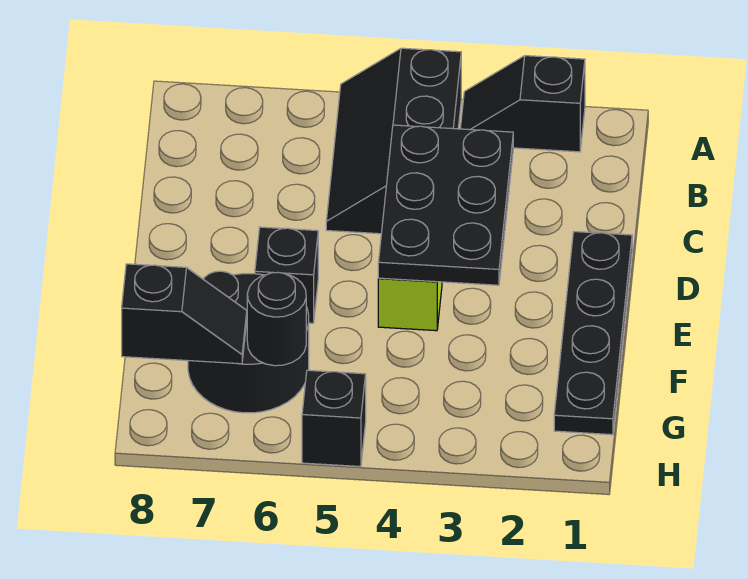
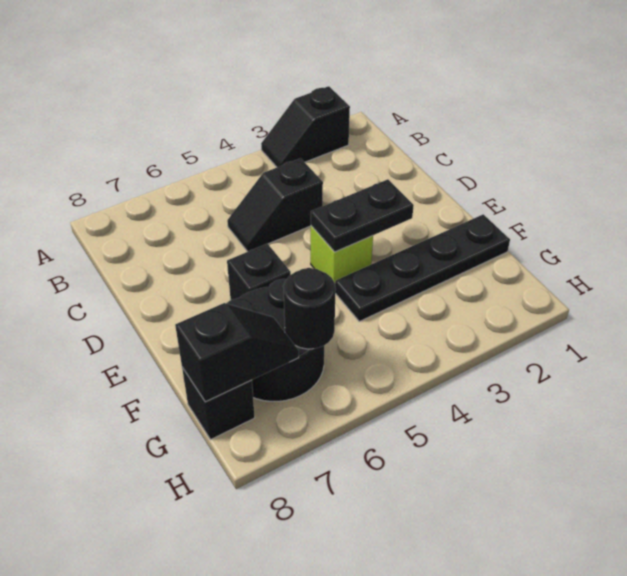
black 2x3 slope [326,48,461,234] -> black 1x2 slope [227,158,323,252]
black 2x3 plate [378,125,513,285] -> black 1x2 plate [311,179,414,252]
black 1x4 plate [554,232,632,435] -> black 1x4 plate turned to [335,214,510,321]
black 1x1 brick [302,370,366,467] -> black 1x1 brick moved to [182,367,255,440]

